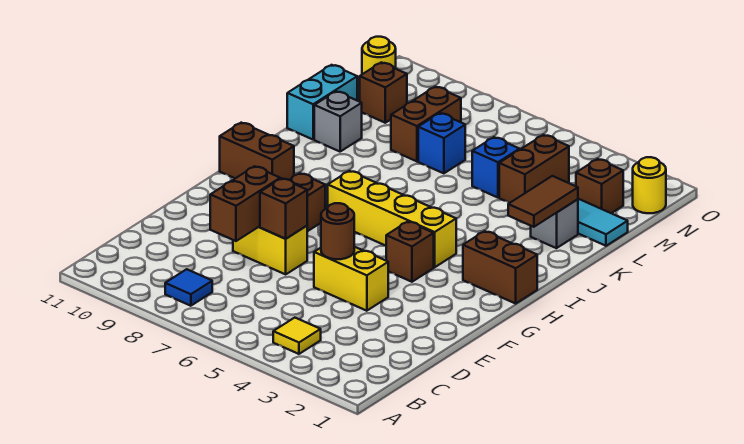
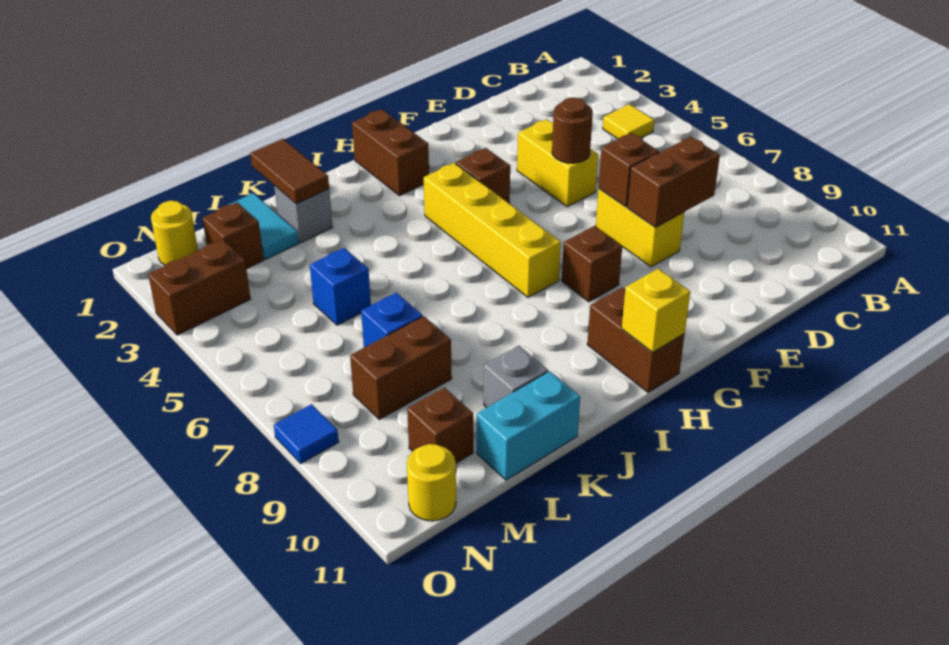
blue 1x1 tile [165,269,212,306] -> blue 1x1 tile moved to [274,404,339,463]
none -> yellow 1x1 brick [622,269,690,352]
brown 1x2 tile [508,176,578,227] -> brown 1x2 tile turned to [250,139,329,204]
brown 1x2 brick [499,135,569,203] -> brown 1x2 brick moved to [148,240,251,335]

